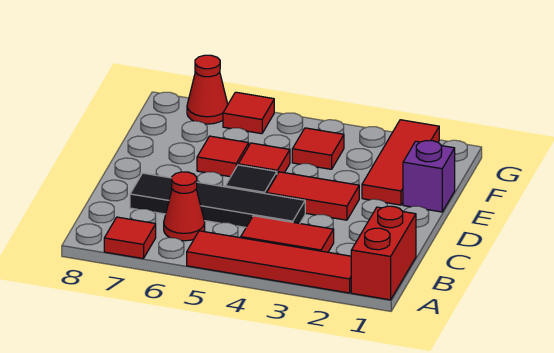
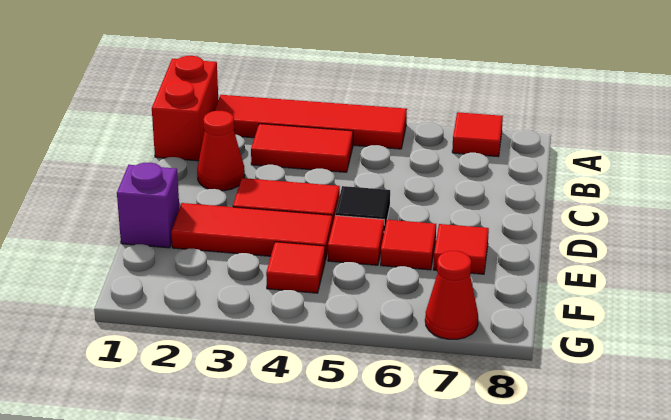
red 1x1 cone [164,172,205,241] -> red 1x1 cone moved to [197,111,245,191]
black 1x4 tile [130,173,305,227] -> none
red 1x3 tile [362,120,439,205] -> red 1x3 tile turned to [171,203,332,260]
red 1x1 tile [223,92,274,134] -> red 1x1 tile moved to [433,224,489,274]

